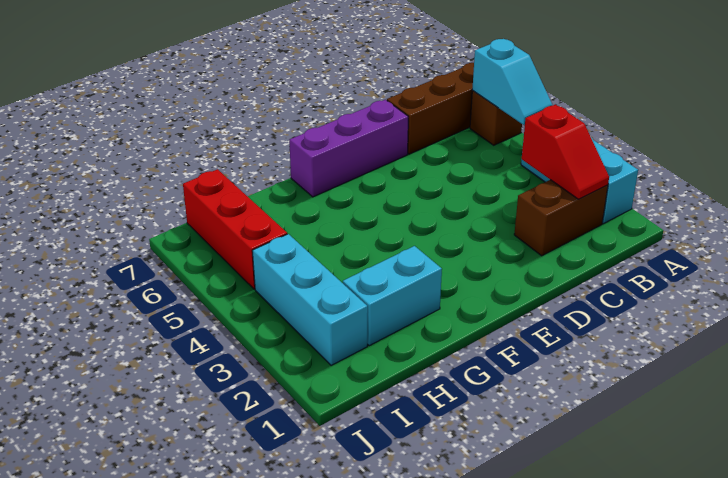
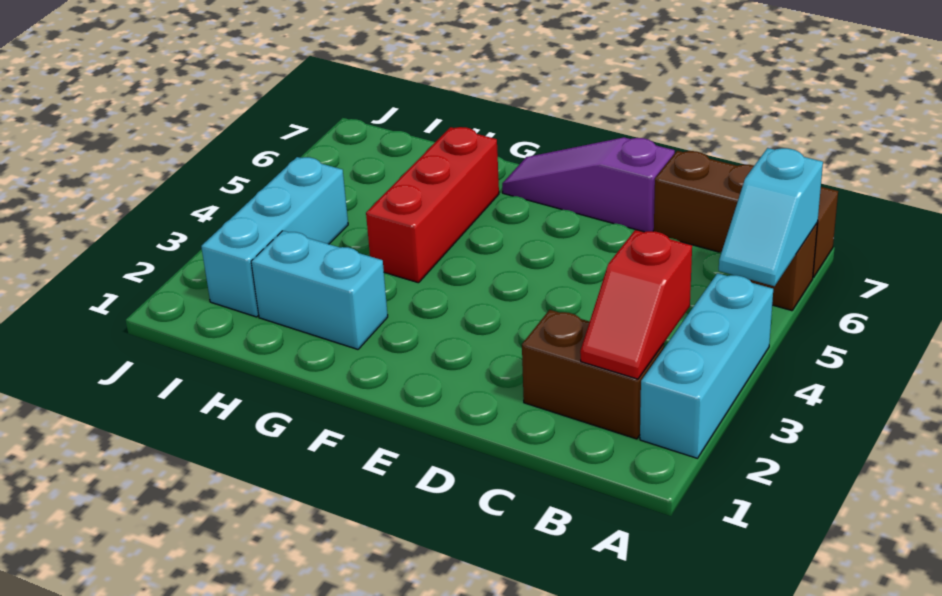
purple 1x3 brick [289,100,408,197] -> purple 1x3 slope [502,137,675,232]
red 1x3 brick [183,169,287,289] -> red 1x3 brick moved to [366,127,499,283]

